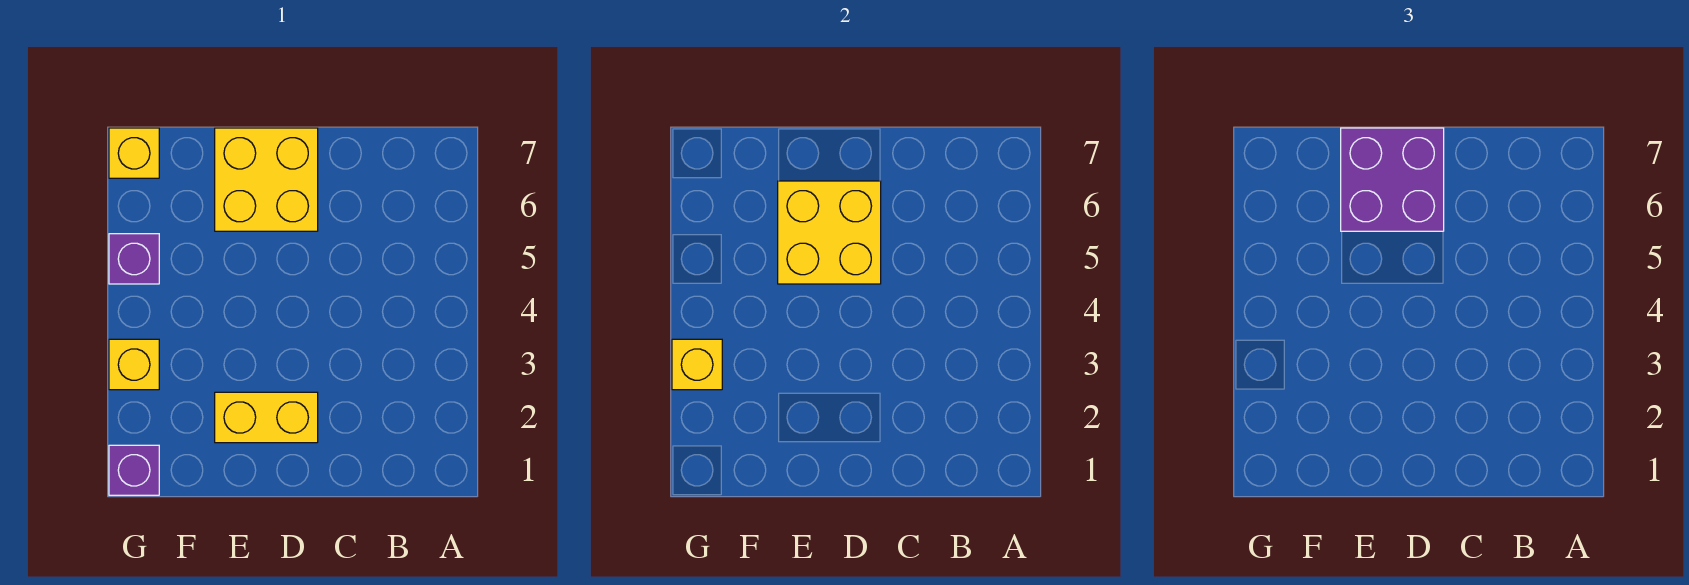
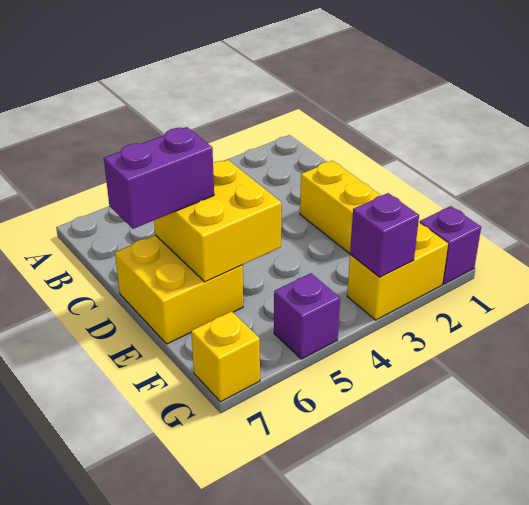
purple 2x2 brick [1341,128,1444,231] -> purple 1x2 brick [104,127,214,229]
yellow 1x1 brick [109,339,159,390] -> yellow 1x2 brick [347,222,448,320]
yellow 1x1 brick [672,339,722,390] -> purple 1x1 brick [350,193,419,277]

